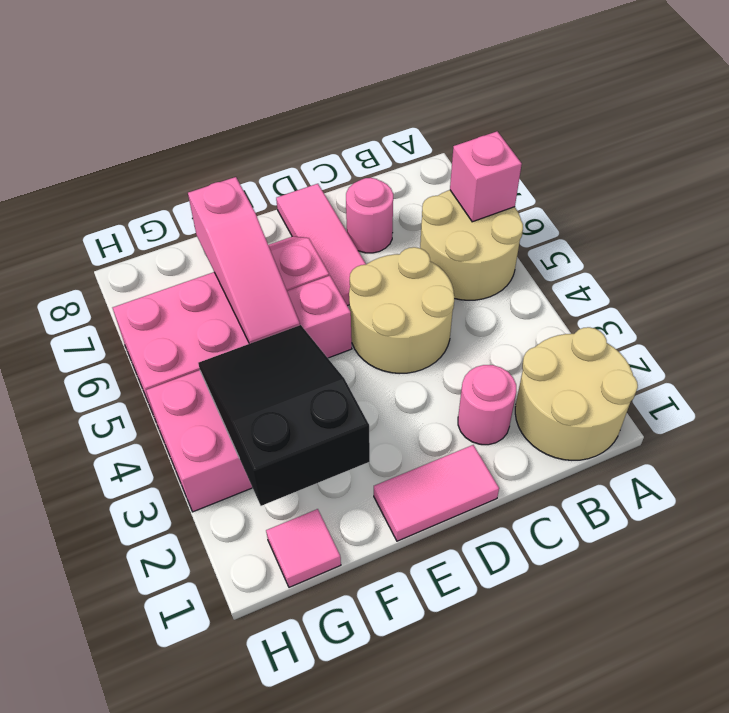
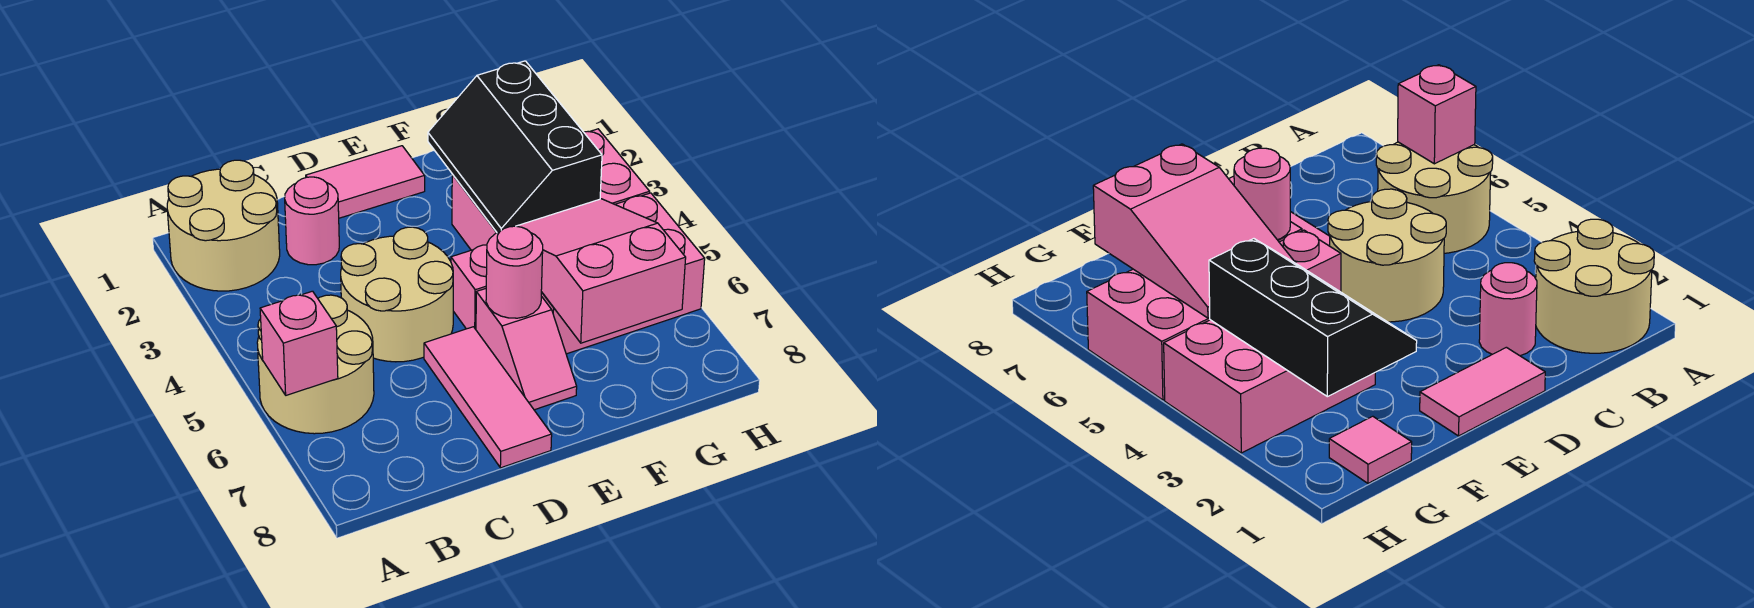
pink 1x1 round brick [346,178,393,253] -> pink 1x1 round brick moved to [486,226,543,318]
black 2x3 slope [198,325,370,506] -> black 2x3 slope turned to [428,61,602,233]
pink 1x3 slope [188,177,300,344] -> pink 2x3 slope [517,199,686,343]

